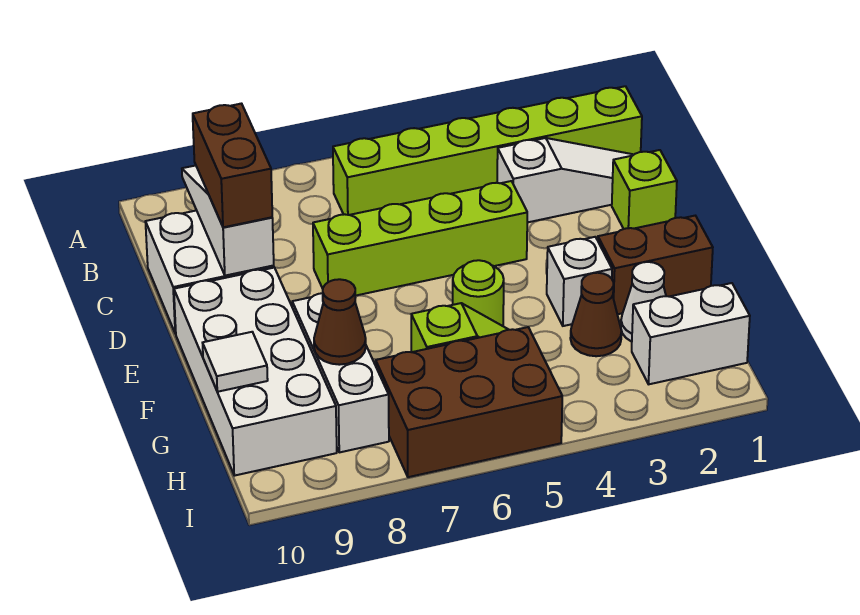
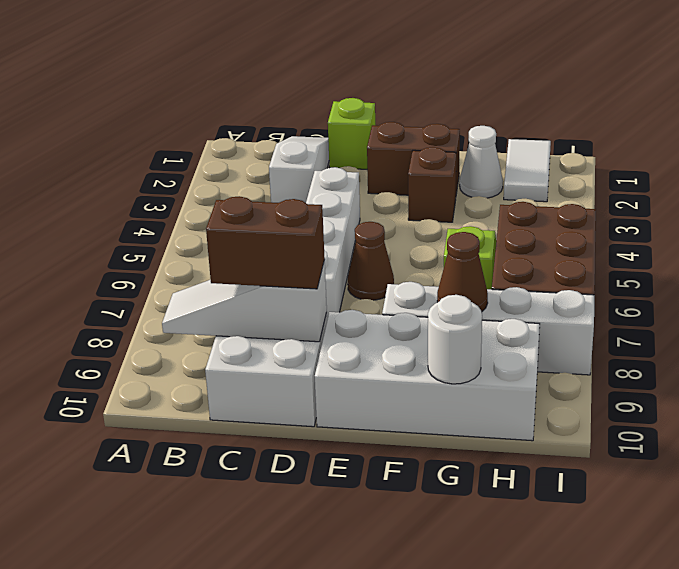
lime 1x6 brick [333,86,642,215] -> none
lime 1x4 brick [313,181,527,296] -> white 1x4 brick [306,167,360,320]
brown 1x2 brick [598,216,713,314] -> brown 1x2 brick turned to [367,122,460,195]
white 1x1 brick [547,237,612,326] -> brown 1x1 brick [408,147,456,222]
lime 1x1 round brick [453,260,504,326] -> none
white 1x3 brick [292,293,389,452] -> white 1x4 brick [382,282,594,375]
brown 1x1 cone [570,273,622,356] -> brown 1x1 cone moved to [348,222,394,300]
white 1x1 tile [203,332,268,392] -> white 1x1 round brick [428,295,482,384]
white 1x2 brick [632,283,750,384] -> white 1x2 tile [504,139,551,202]

